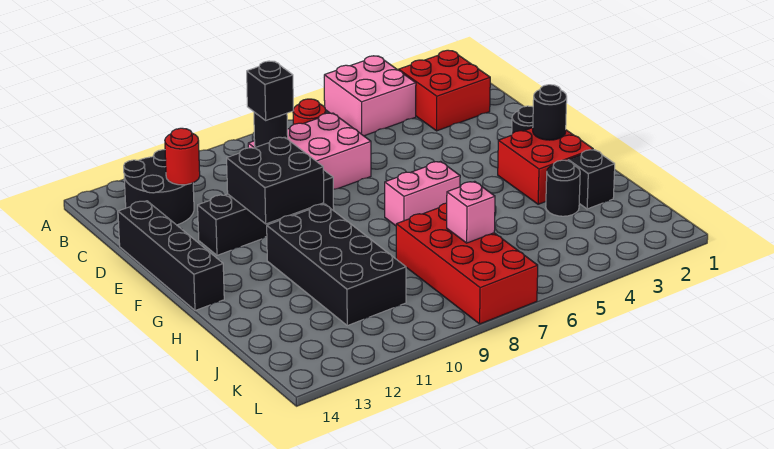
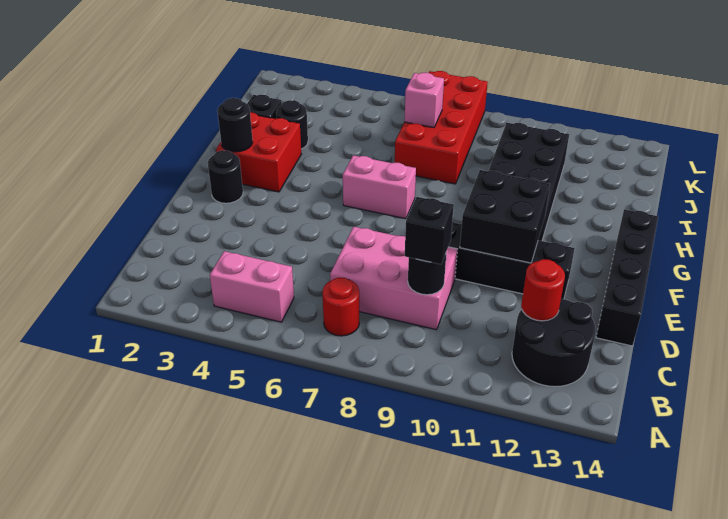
pink 2x2 brick [324,56,416,136] -> pink 1x2 brick [210,251,294,322]
red 2x2 brick [399,50,490,131] -> none

